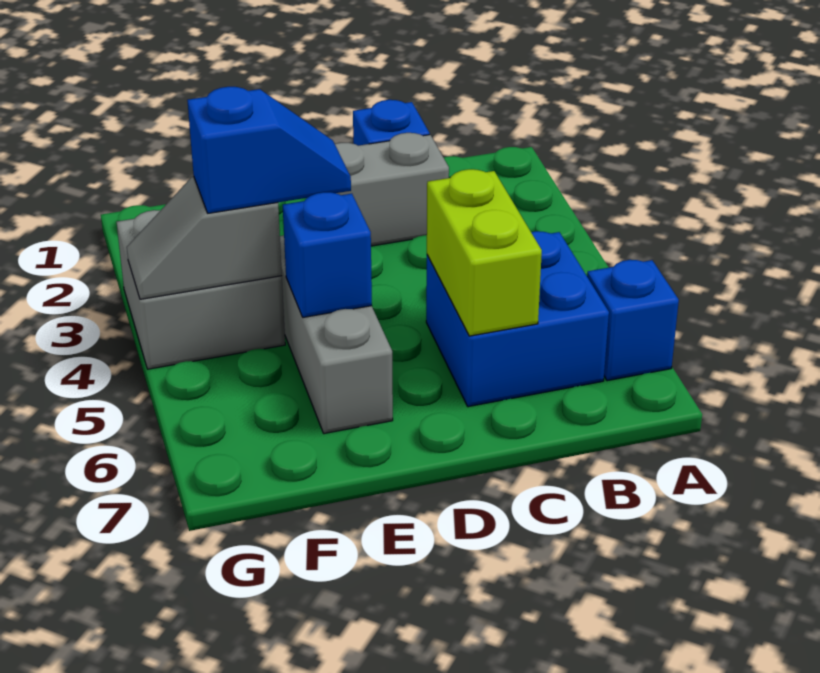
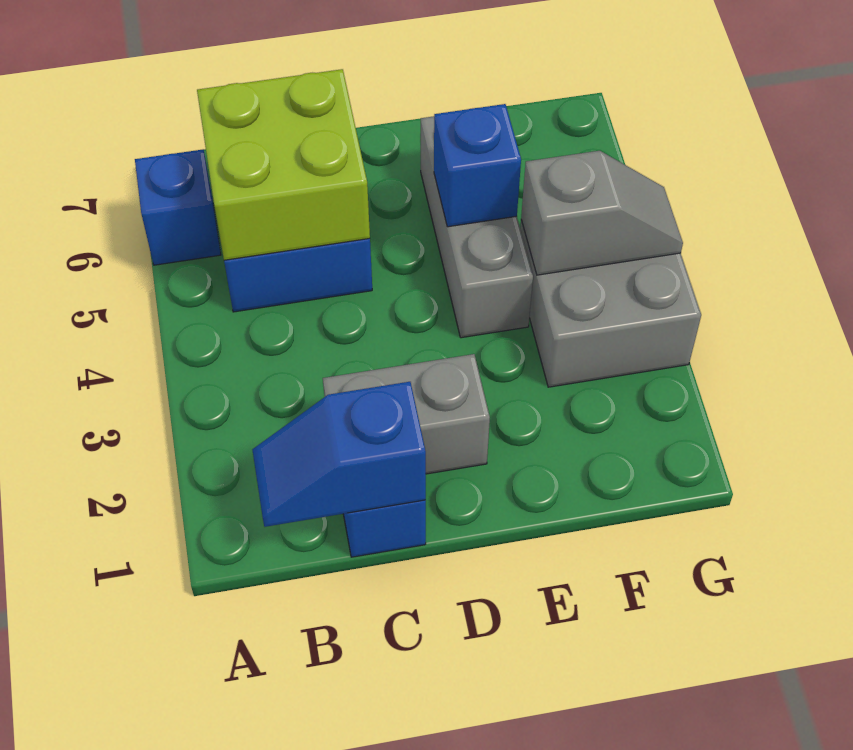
lime 1x2 brick [427,169,542,336] -> lime 2x2 brick [197,69,370,260]
blue 1x2 slope [187,87,351,213] -> blue 1x2 slope moved to [252,382,426,527]

